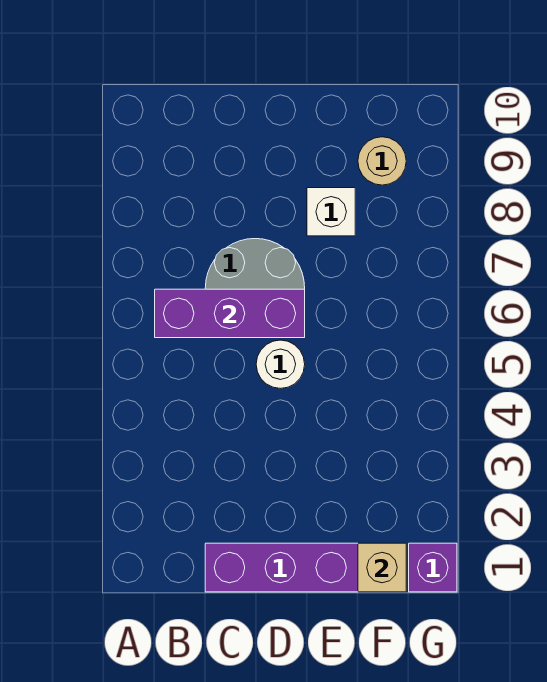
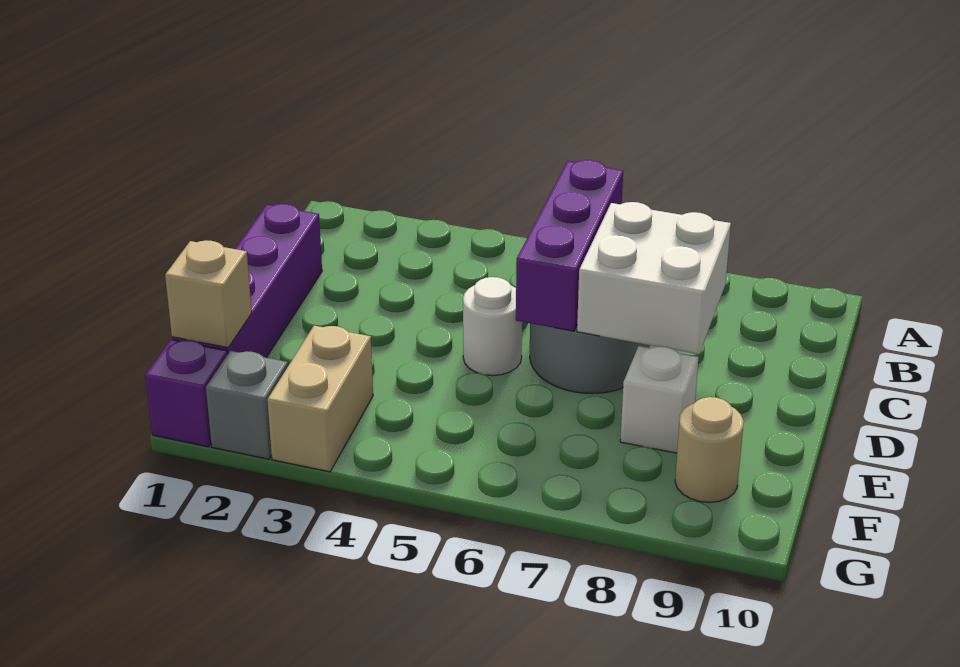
none -> white 2x2 brick [577,202,731,354]
none -> tan 1x2 brick [267,326,373,472]
none -> grey 1x1 brick [206,351,288,459]

